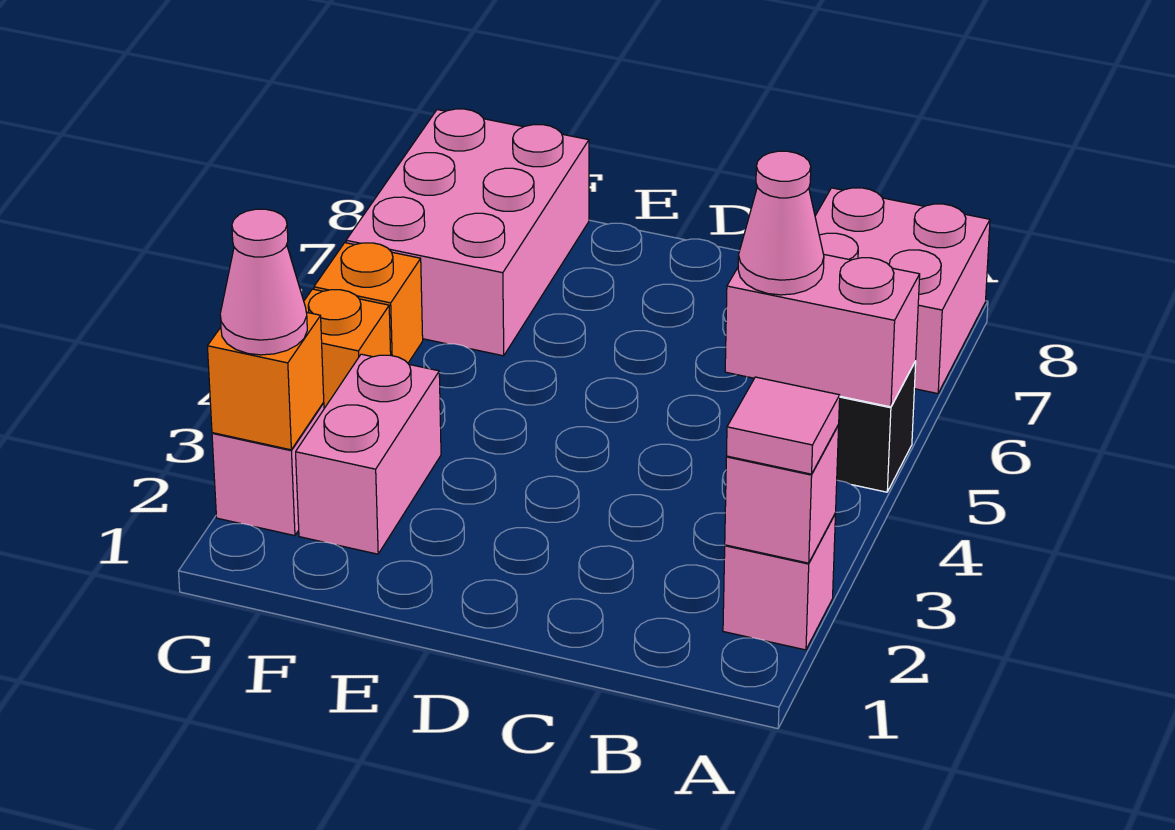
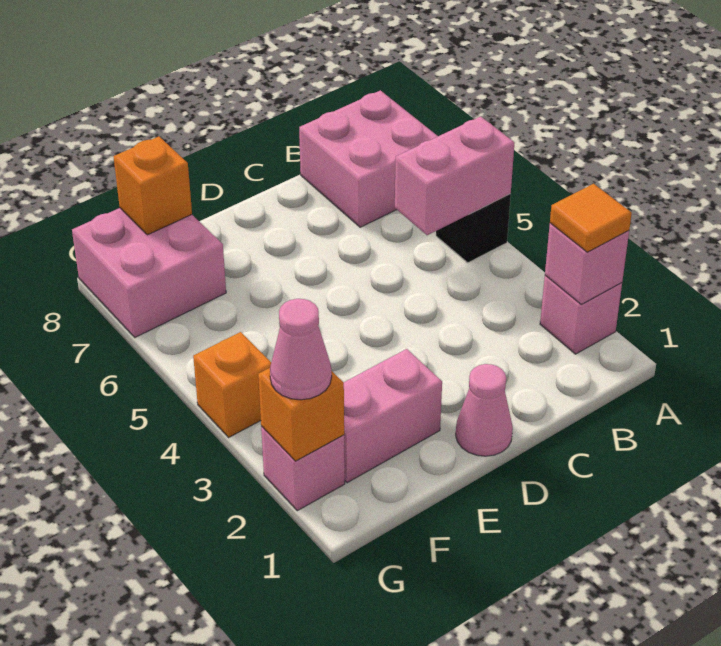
pink 1x1 tile [726,377,840,474] -> orange 1x1 tile [550,184,632,252]
pink 1x1 cone [738,151,824,295] -> pink 1x1 cone moved to [456,364,513,456]
pink 1x2 brick [296,354,441,554] -> pink 1x2 brick turned to [344,349,442,483]
pink 2x3 brick [346,109,589,356] -> pink 2x2 brick [72,208,226,337]
orange 1x1 brick [314,243,423,363] -> orange 1x1 brick moved to [113,136,192,235]

